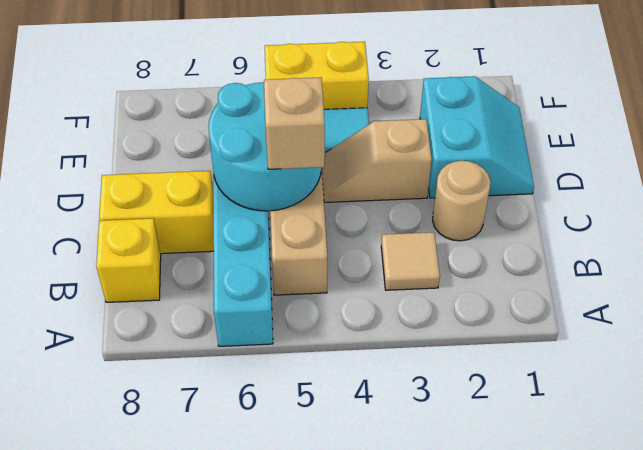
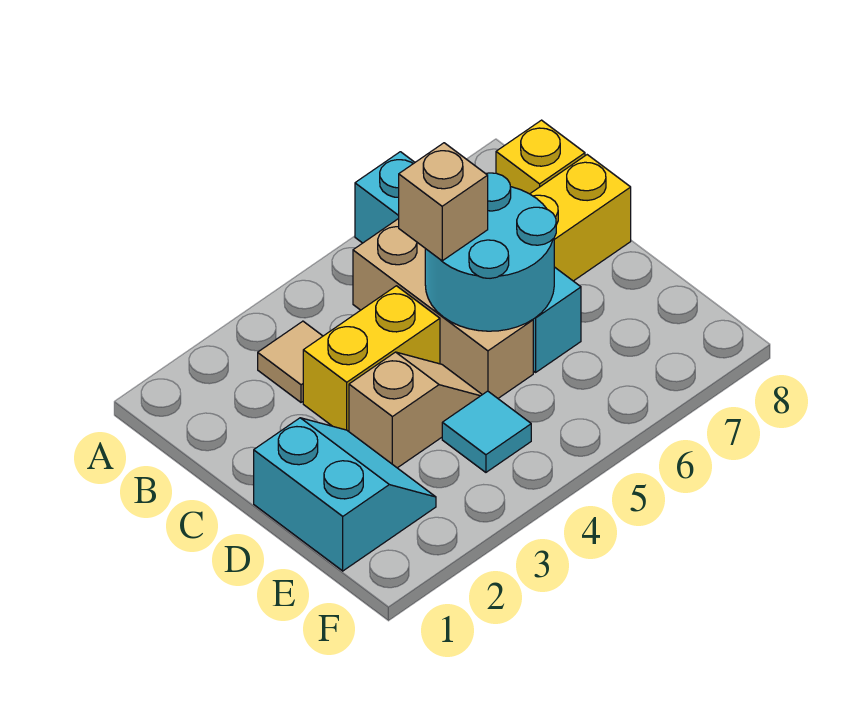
tan 1x1 round brick [433,161,490,241] -> none
cyan 2x2 slope [420,76,534,198] -> cyan 2x2 slope turned to [254,418,436,571]
yellow 1x2 brick [265,42,369,110] -> yellow 1x2 brick moved to [303,286,440,431]

